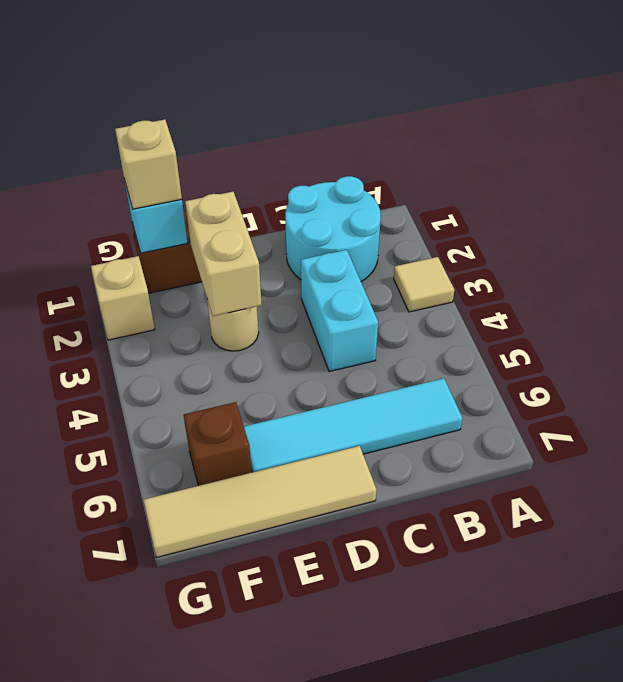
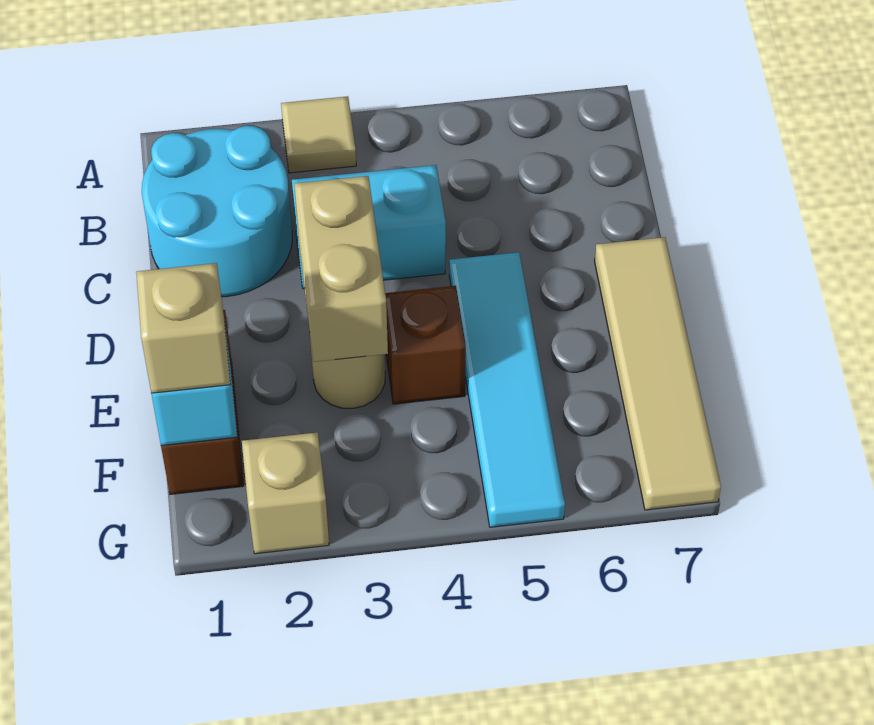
cyan 1x4 tile [244,378,463,472] -> cyan 1x4 tile moved to [449,252,565,527]
tan 1x2 brick [185,192,262,316] -> tan 1x2 brick turned to [294,176,388,362]
brown 1x1 brick [184,402,252,486] -> brown 1x1 brick moved to [385,286,466,404]

